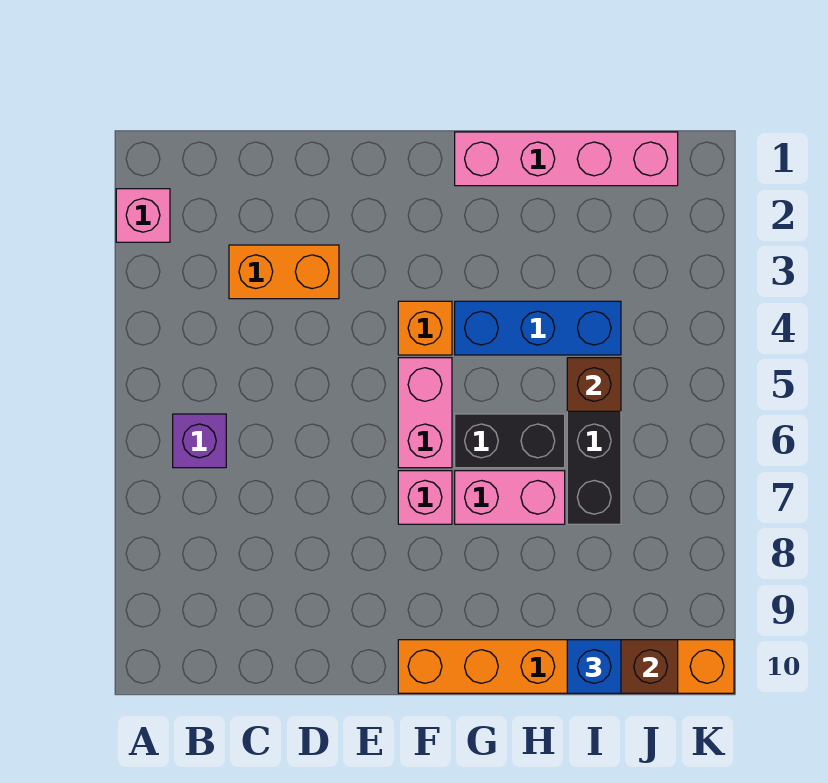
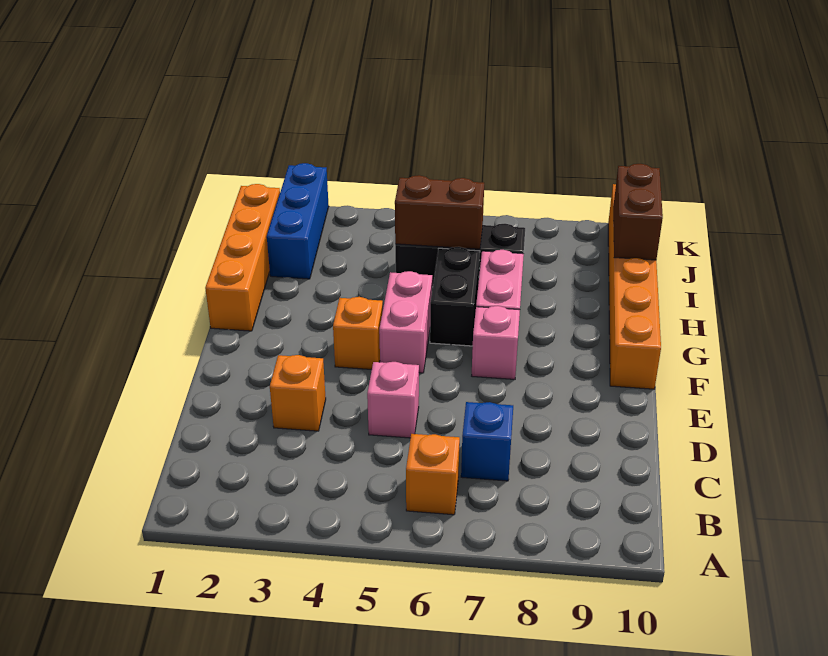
pink 1x1 brick [116,189,170,242] -> pink 1x1 brick moved to [367,362,419,438]
purple 1x1 brick [173,414,226,468] -> orange 1x1 brick [406,434,460,515]
orange 1x2 brick [229,245,339,299] -> orange 1x1 brick [270,355,326,431]
pink 1x2 brick [398,358,452,468] -> pink 1x2 brick turned to [379,271,432,373]
pink 1x4 brick [455,132,678,186] -> orange 1x4 brick [205,184,280,331]
blue 1x3 brick [455,301,621,355] -> blue 1x3 brick moved to [267,163,329,279]
brown 1x1 brick [567,358,621,411] -> brown 1x2 brick [395,175,484,249]
blue 1x1 brick [567,640,621,693] -> blue 1x1 brick moved to [461,402,513,481]

